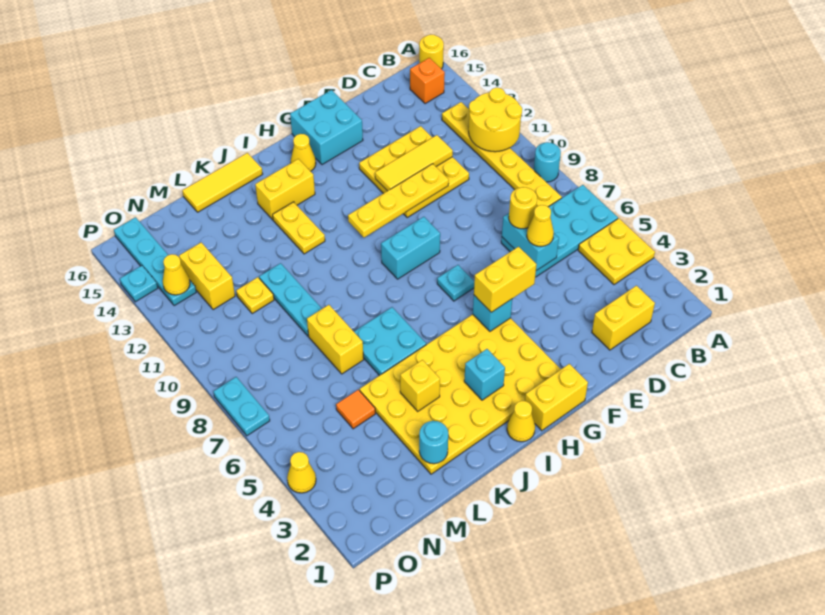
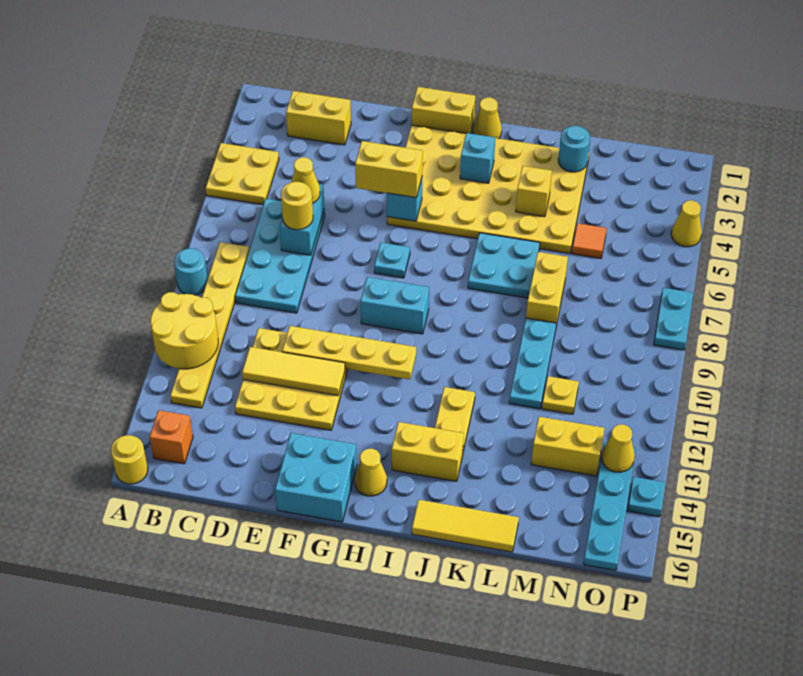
cyan 2x4 plate [501,185,618,277] -> cyan 2x4 plate turned to [235,199,325,313]
yellow 1x2 brick [179,242,235,310] -> yellow 1x2 brick turned to [531,417,604,476]

